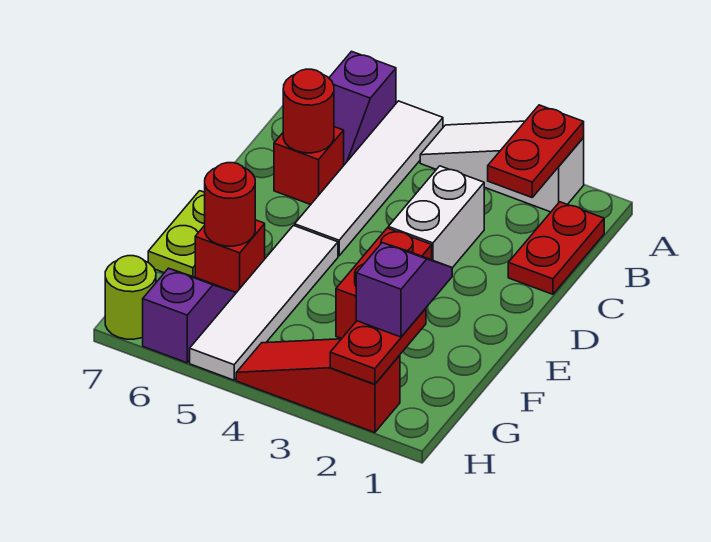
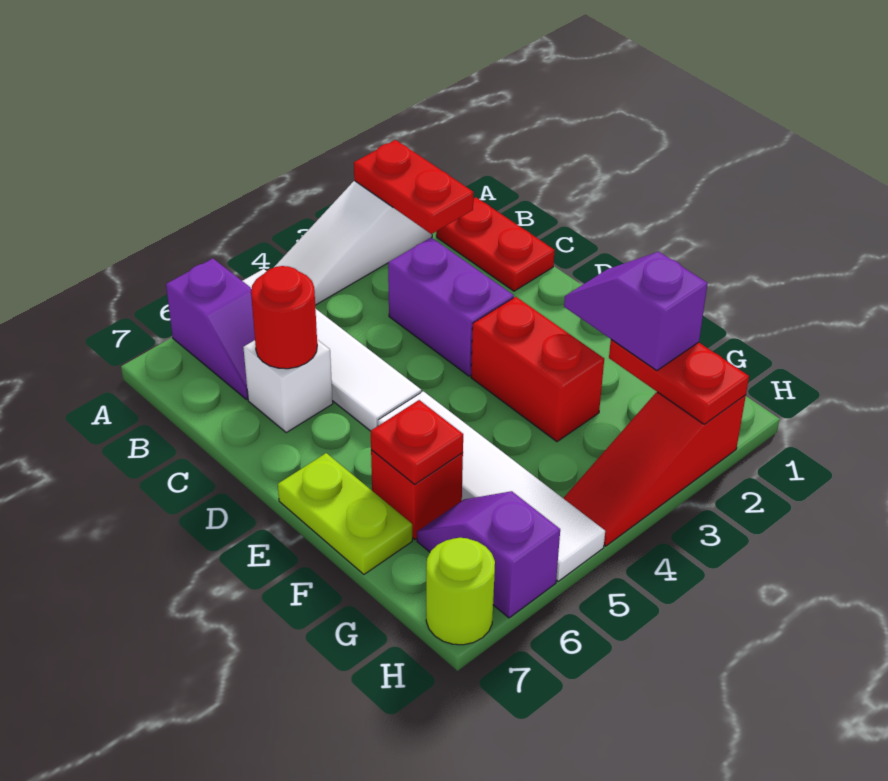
white 1x2 brick [388,166,484,268] -> purple 1x2 brick [388,238,514,376]
red 1x1 brick [274,127,344,205] -> white 1x1 brick [243,340,333,432]
red 1x1 round brick [205,163,255,246] -> red 1x1 plate [371,400,463,484]

